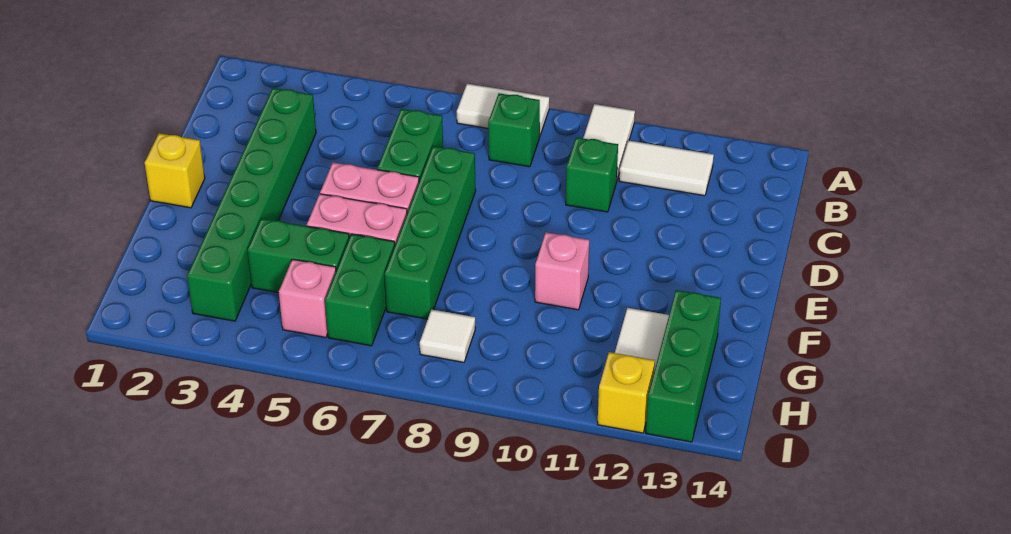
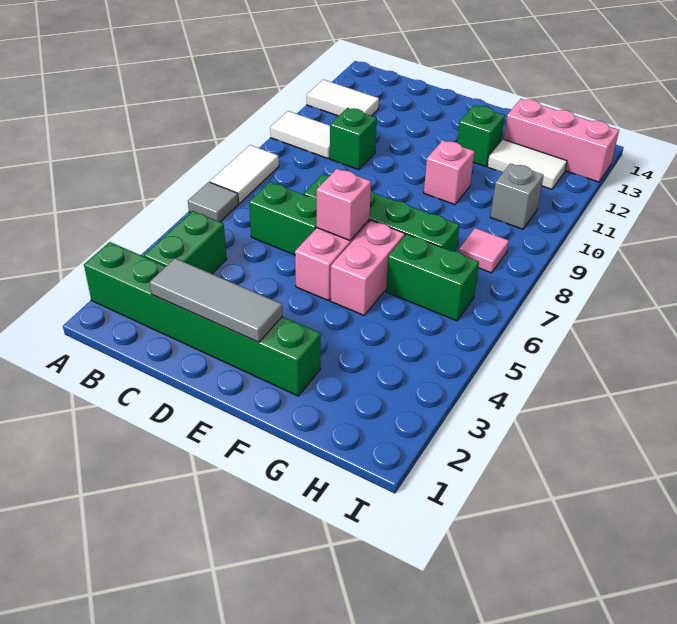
none -> grey 1x1 tile [188,182,239,222]
green 1x1 brick [488,93,540,167] -> green 1x1 brick moved to [457,105,505,167]
white 1x2 tile [619,140,714,196] -> white 1x2 tile turned to [307,80,379,116]
none -> grey 1x3 tile [150,258,282,342]
green 1x6 brick [187,88,316,321] -> green 1x6 brick moved to [84,242,321,396]
yellow 1x1 brick [145,133,205,208] -> none
green 1x2 brick [247,218,349,293] -> green 1x2 brick moved to [144,211,227,274]
green 1x3 brick [646,290,721,442] -> pink 1x3 brick [504,99,619,182]
pink 1x1 brick [279,259,336,338] -> pink 1x1 brick moved to [316,169,371,240]
white 1x1 tile [420,309,475,362] -> pink 1x1 tile [459,228,509,273]
none -> grey 1x1 brick [490,163,544,229]
yellow 1x1 brick [597,352,655,433] -> none

